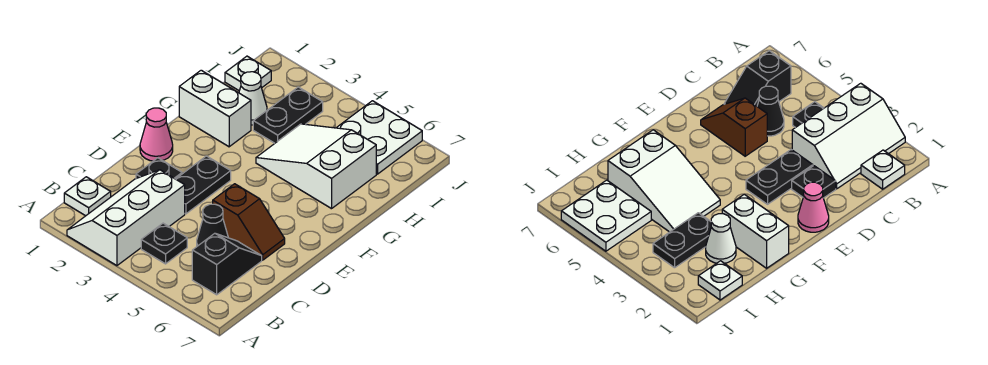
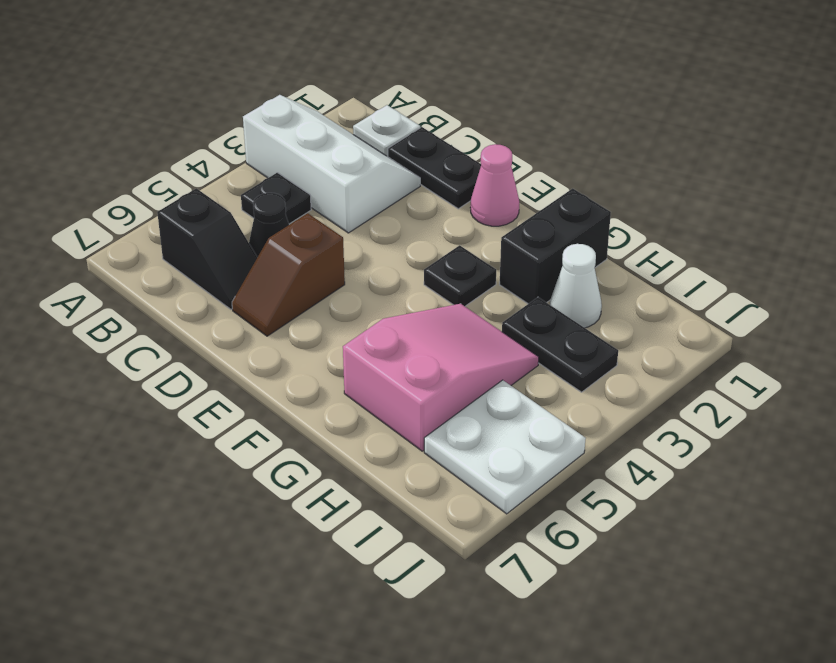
black 1x1 plate [136,158,182,179] -> black 1x1 plate moved to [424,245,496,306]
black 1x2 plate [176,156,231,214] -> black 1x2 plate moved to [388,127,481,209]
white 1x2 brick [179,70,251,147] -> black 1x2 brick [500,189,611,304]
white 2x3 slope [256,124,376,209] -> pink 2x3 slope [343,304,539,451]
white 1x1 plate [225,56,271,91] -> none

